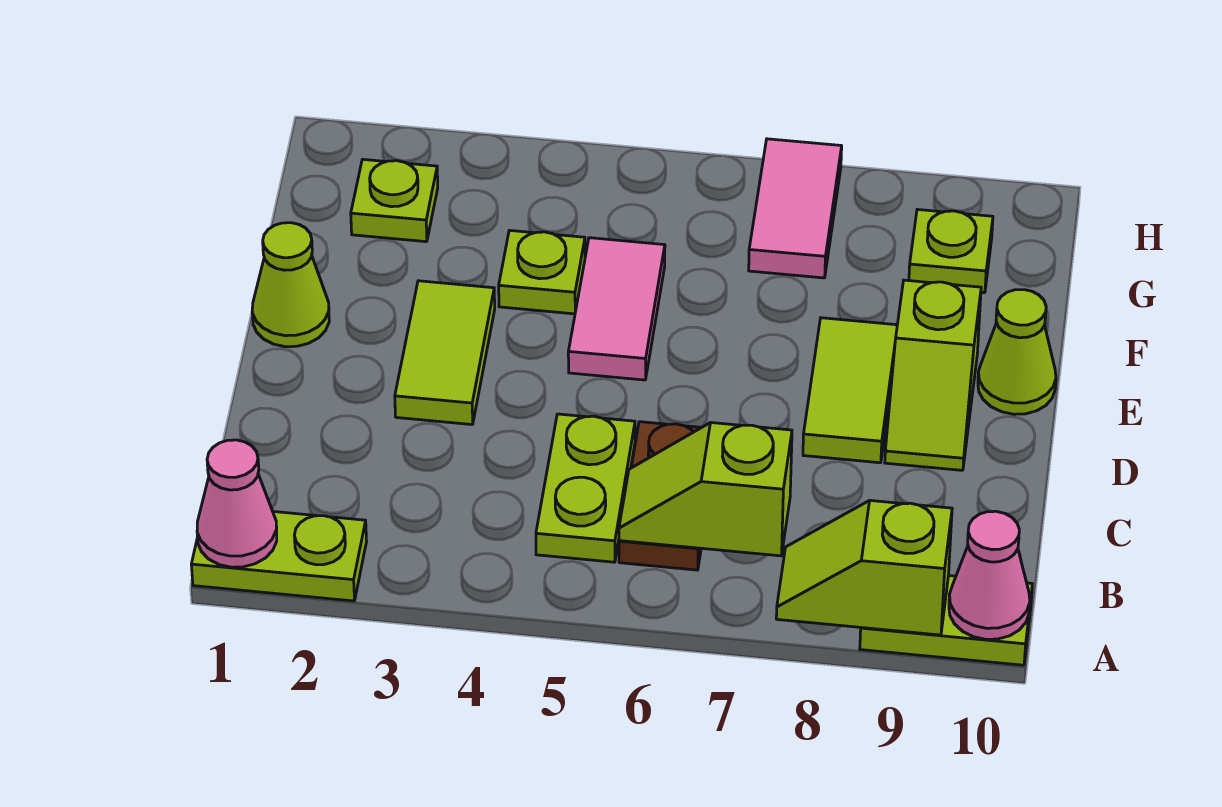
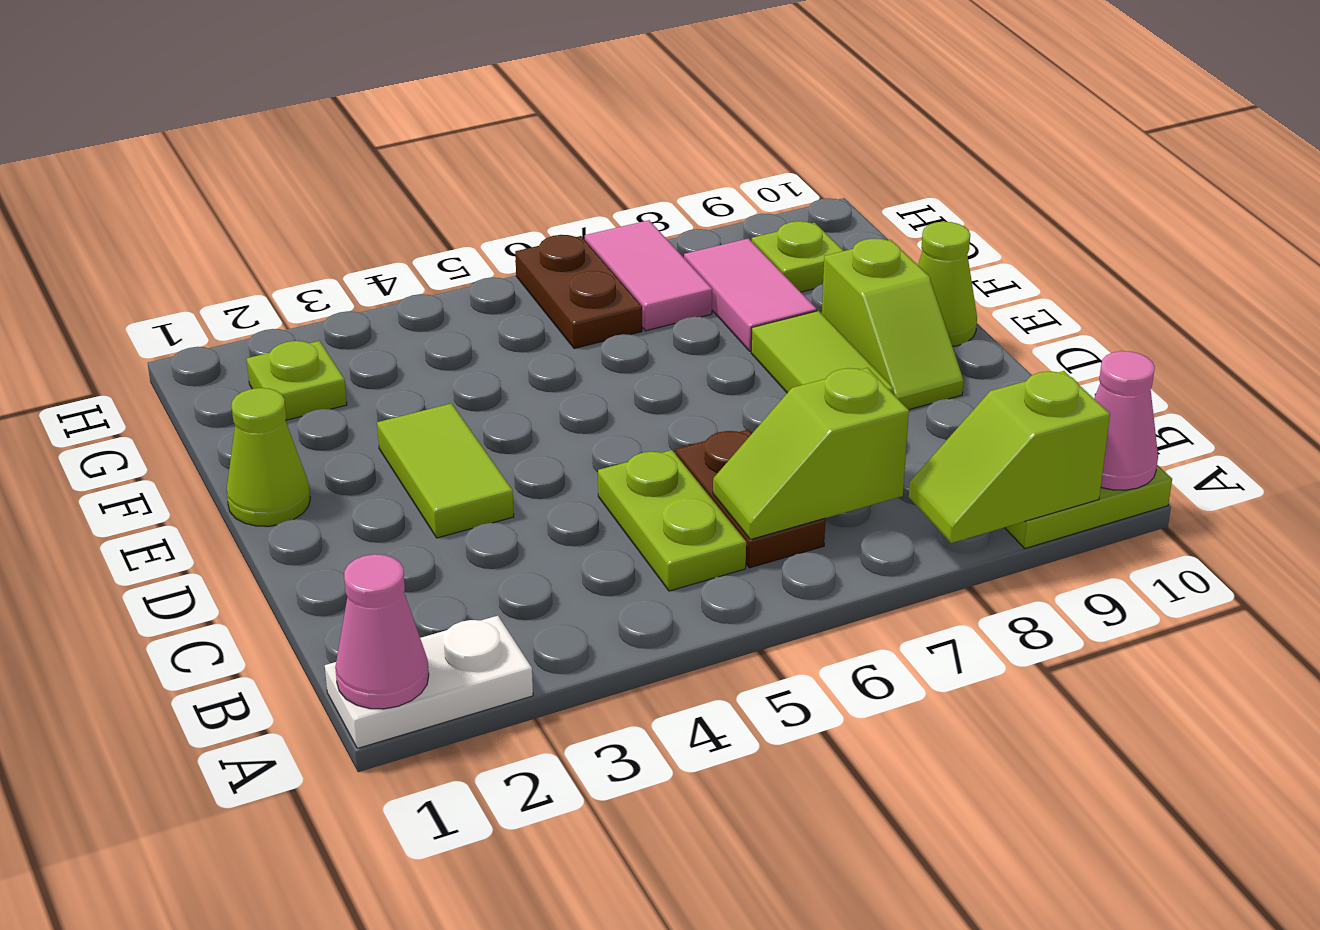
lime 1x2 plate [191,511,367,601] -> white 1x2 plate [325,616,533,748]
pink 1x2 tile [568,238,665,380] -> pink 1x2 tile moved to [684,238,817,351]
lime 1x1 plate [499,230,585,314] -> none
none -> brown 1x2 plate [515,235,642,349]

